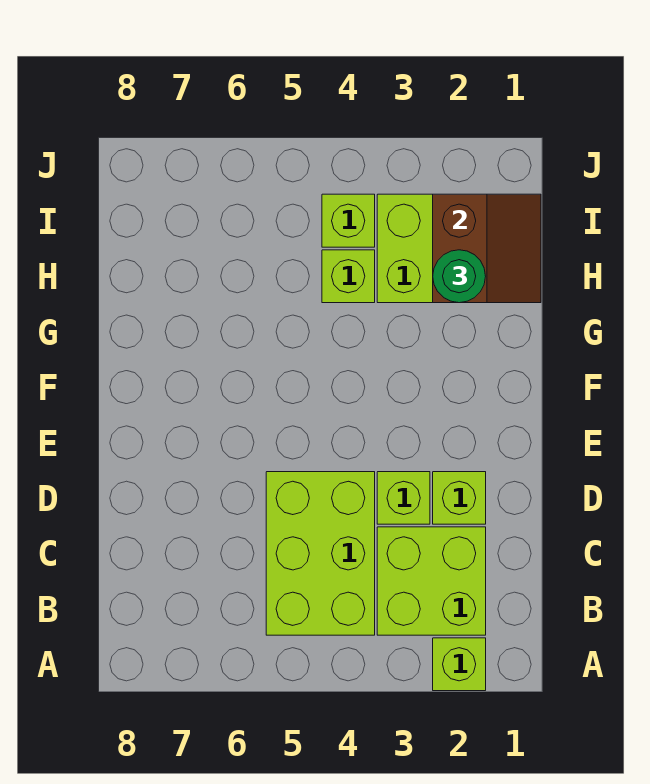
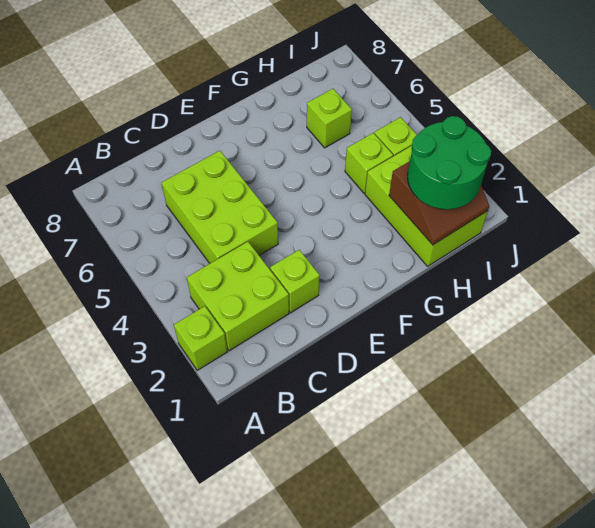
lime 2x3 brick [266,472,375,635] -> lime 2x3 brick turned to [162,151,278,263]
lime 1x1 brick [377,472,430,524] -> lime 1x1 brick moved to [307,89,352,148]
green 1x1 round brick [433,250,486,303] -> green 2x2 round brick [408,116,491,209]

